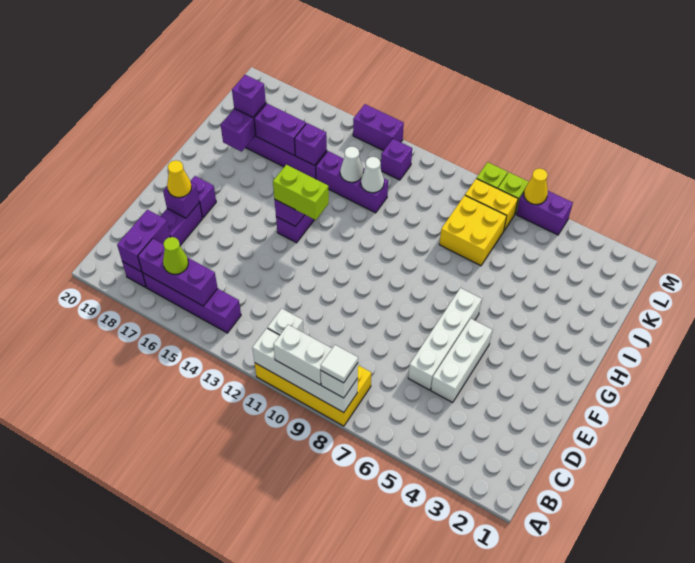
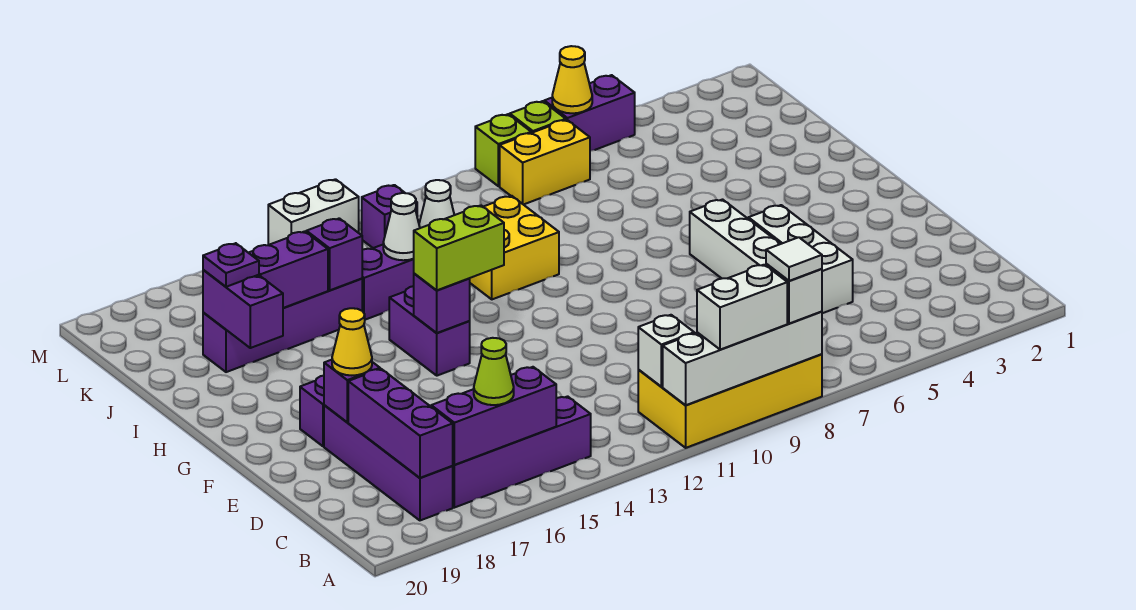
purple 1x2 brick [117,210,171,272] -> purple 1x3 brick [348,369,453,478]
yellow 2x2 brick [439,195,507,266] -> yellow 2x2 brick moved to [469,196,559,299]
purple 1x1 brick [232,75,266,117] -> purple 1x1 plate [203,243,259,287]
purple 1x2 brick [353,104,404,151] -> white 1x2 brick [268,179,359,245]

